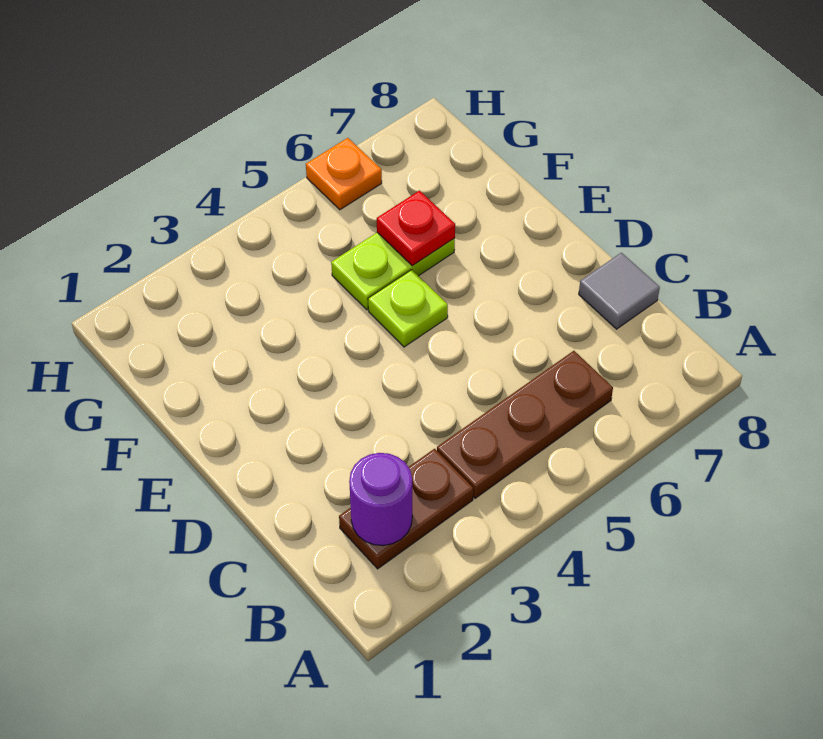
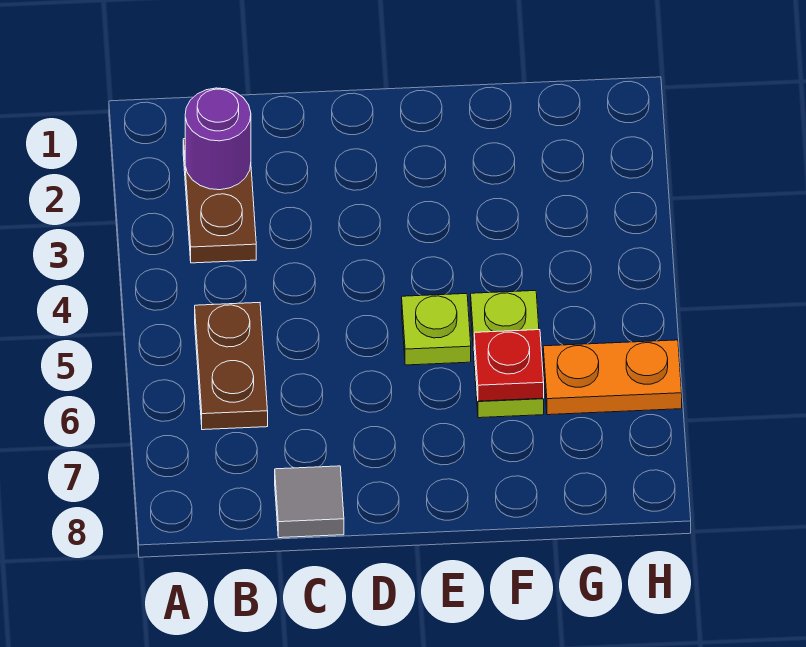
brown 1x3 plate [437,351,613,498] -> brown 1x2 plate [195,303,268,430]
orange 1x1 plate [306,138,382,210] -> orange 1x2 plate [543,340,682,415]

